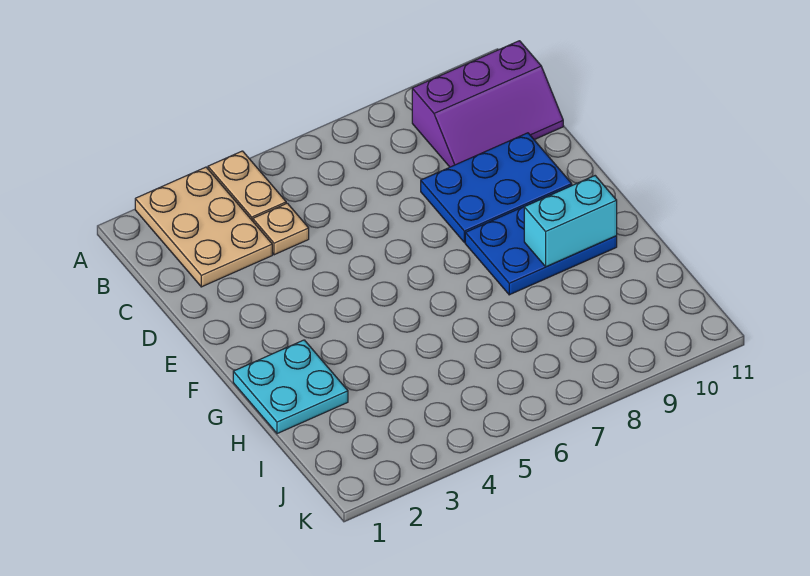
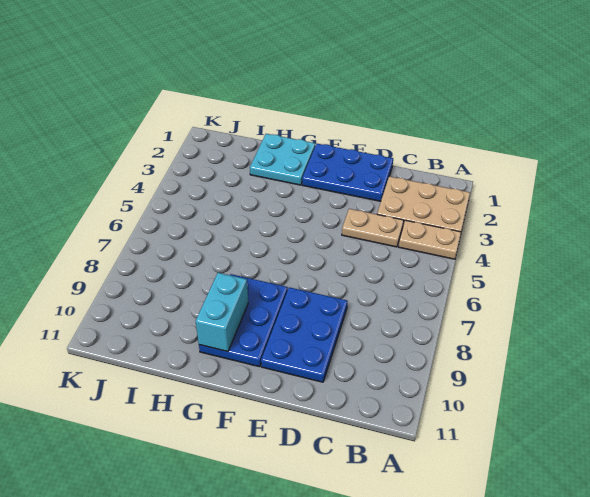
purple 2x3 slope [412,41,563,167] -> none
tan 1x1 plate [253,203,309,255] -> tan 1x2 plate [342,209,404,247]
none -> blue 2x3 plate [302,144,393,201]

